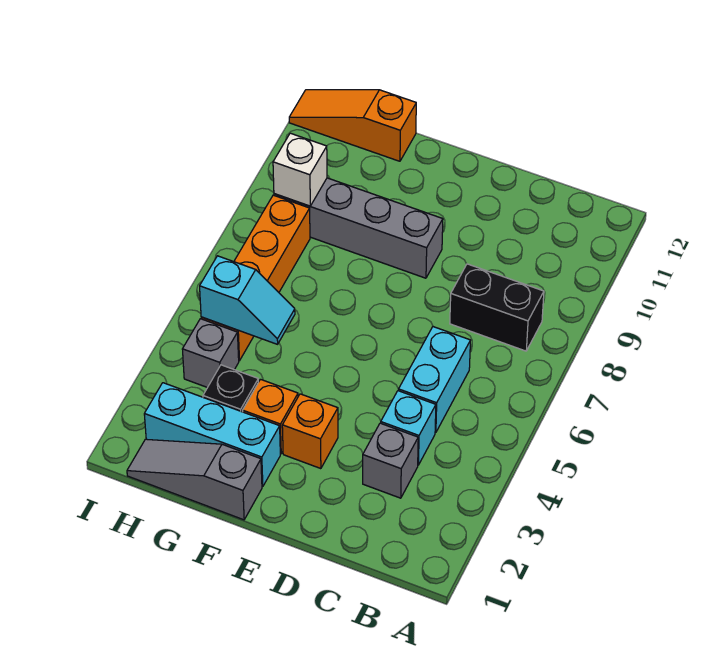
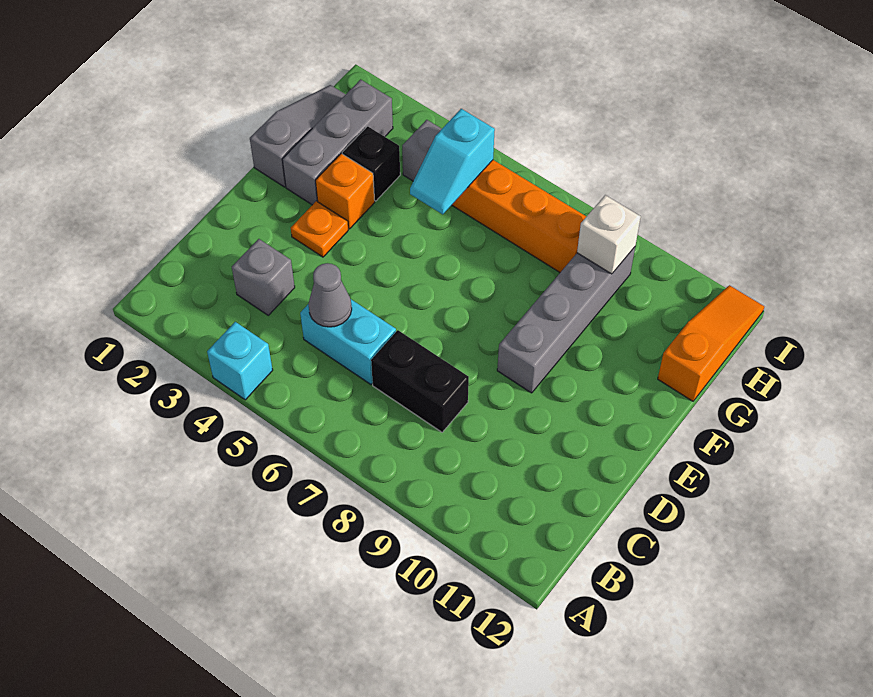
black 1x2 brick [450,264,544,351] -> black 1x2 brick turned to [371,330,469,432]
cyan 1x1 brick [381,391,436,465] -> cyan 1x1 brick moved to [207,322,273,400]
none -> grey 1x1 cone [308,263,352,327]
orange 1x1 brick [282,394,338,469] -> orange 1x1 plate [291,201,348,257]
cyan 1x3 brick [144,383,280,487] -> grey 1x3 brick [282,80,393,205]

